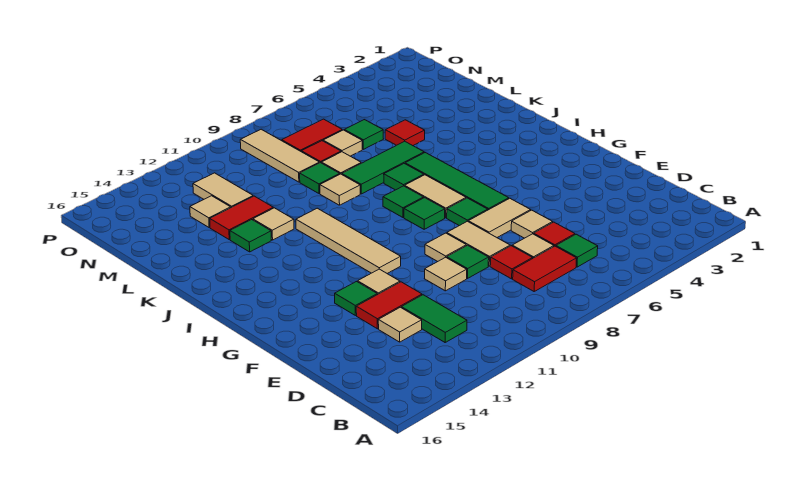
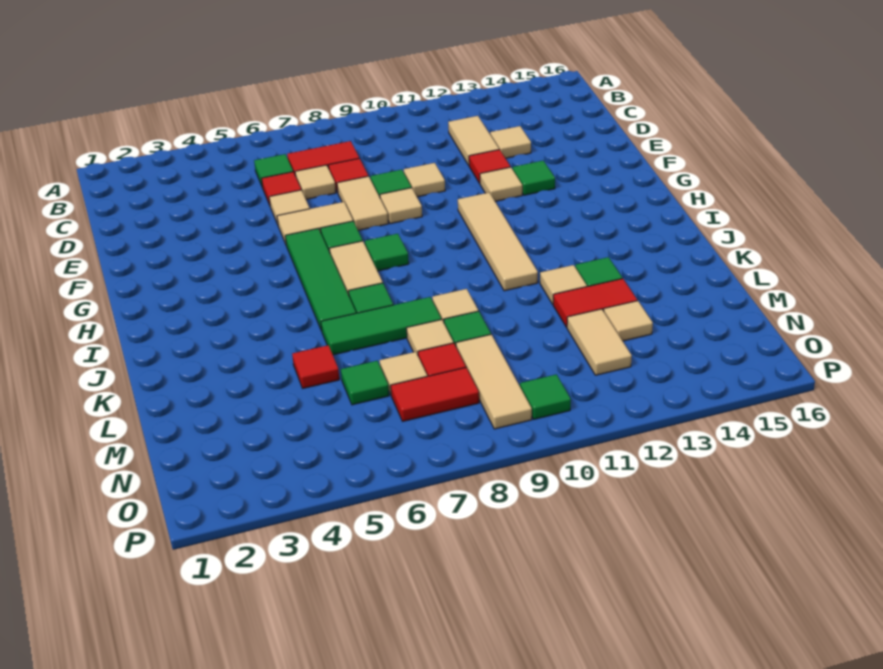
green 1x2 tile [401,295,467,342] -> tan 1x2 tile [448,116,499,165]
red 1x2 tile [356,282,422,329] -> red 1x1 tile [469,150,511,183]
green 1x1 tile [383,186,424,217] -> green 1x1 tile moved to [520,374,571,419]

